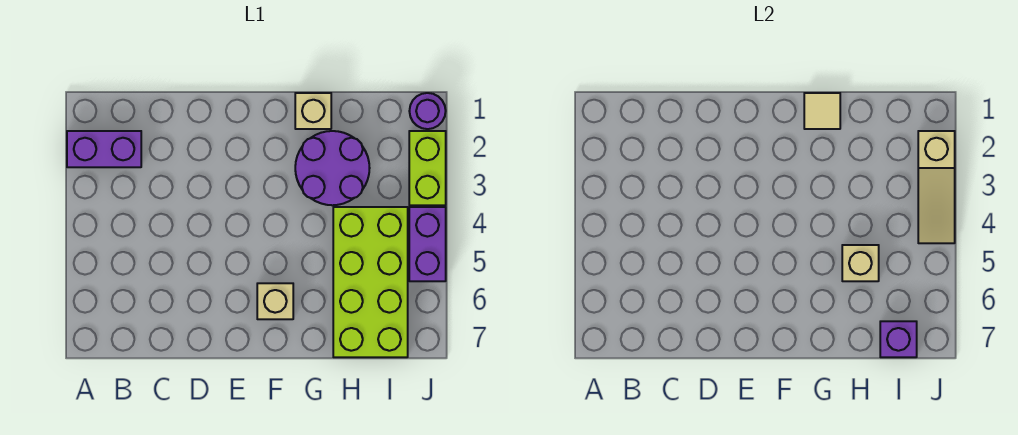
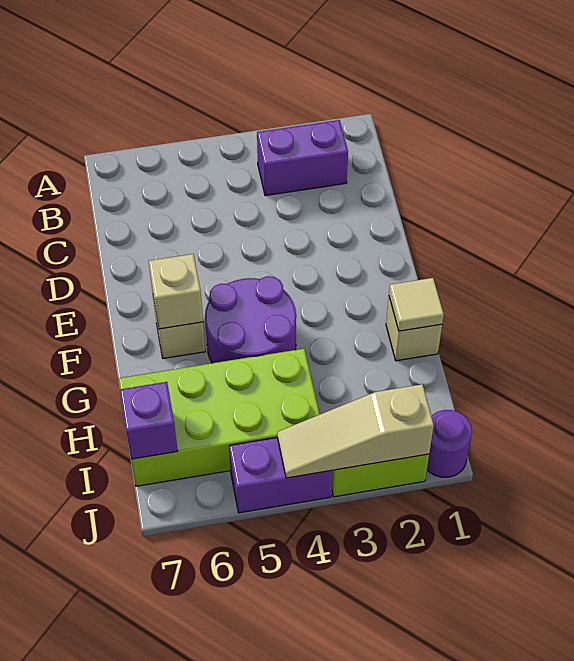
purple 1x2 brick [67,131,141,167] -> purple 1x2 brick turned to [257,120,348,196]
purple 2x2 round brick [295,131,370,205] -> purple 2x2 round brick moved to [205,276,296,363]
tan 1x1 brick [842,245,879,281] -> tan 1x1 brick moved to [149,254,203,329]

